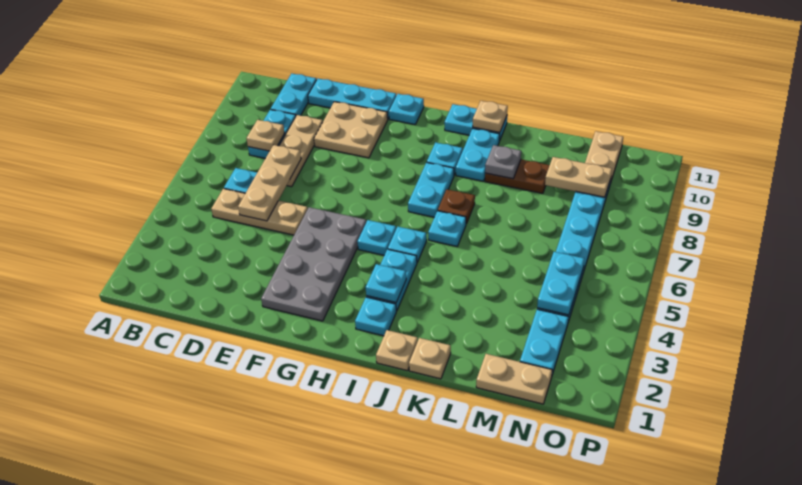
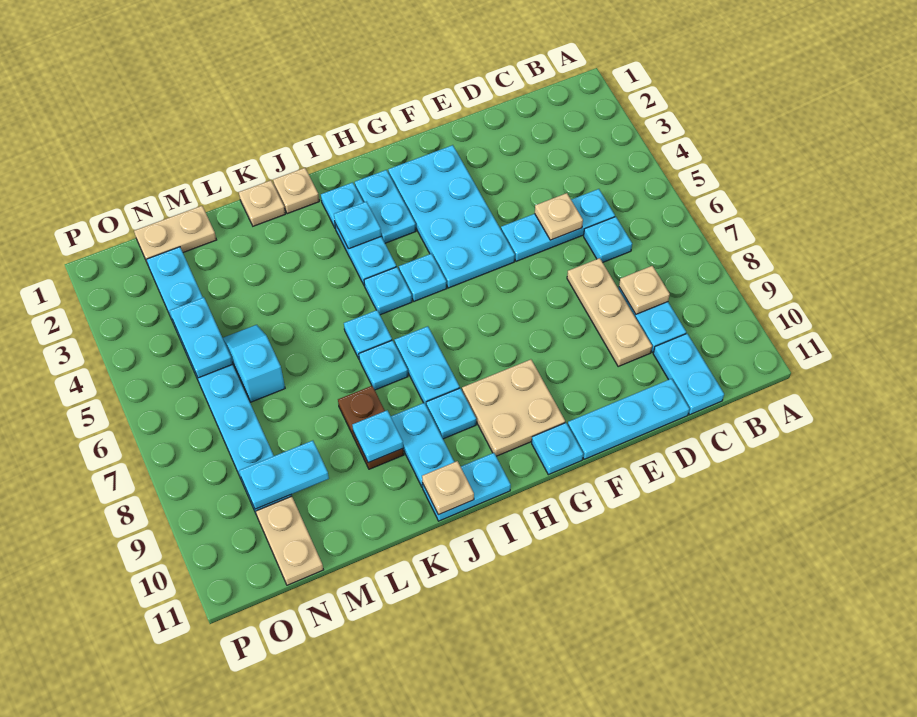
tan 1x3 plate [211,189,308,235] -> cyan 1x3 plate [501,189,615,261]
tan 1x3 plate [238,145,301,221] -> tan 1x1 plate [535,193,583,240]
tan 2x2 plate [314,102,388,158] -> tan 2x2 plate moved to [462,359,565,456]
grey 2x4 plate [261,207,366,321] -> cyan 2x4 plate [388,145,515,288]
none -> cyan 1x2 plate [355,170,416,243]
brown 1x1 plate [438,189,475,224] -> cyan 1x1 plate [359,340,408,390]
brown 1x2 plate [485,159,550,193] -> brown 1x2 plate turned to [338,386,404,469]
grey 1x1 plate [485,145,521,179] -> cyan 1x1 plate [352,410,403,463]
none -> cyan 1x2 slope [223,325,285,402]
tan 1x2 plate [545,157,612,197] -> cyan 1x2 plate [239,441,329,509]

